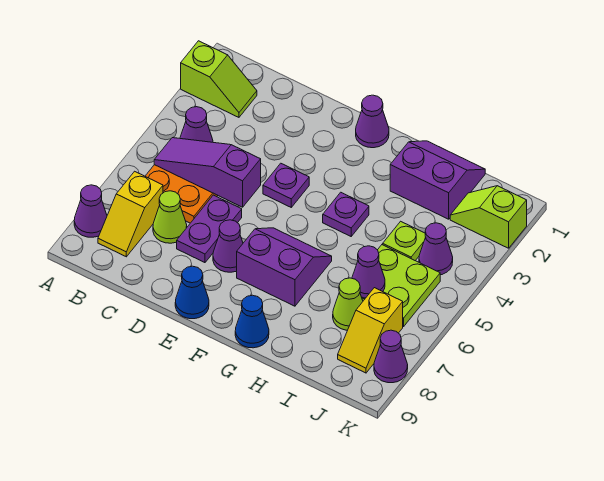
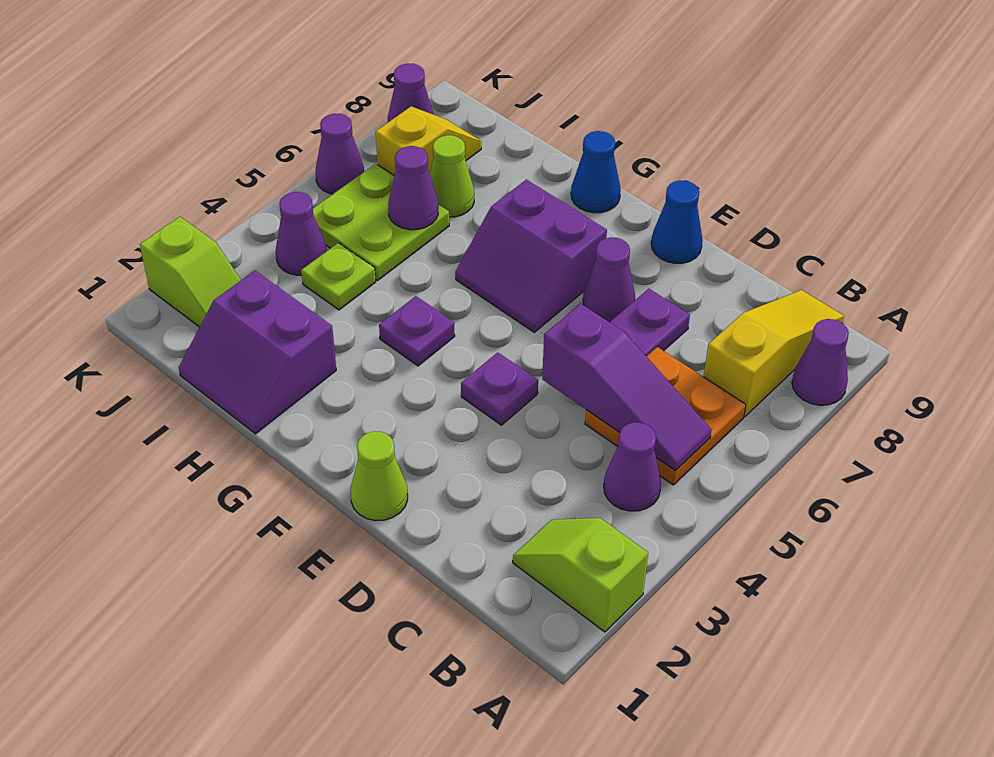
yellow 1x2 slope [98,171,163,257] -> yellow 1x3 slope [703,290,844,417]
lime 1x1 cone [153,191,187,243] -> lime 1x1 cone moved to [351,432,408,521]
purple 1x1 cone [356,95,389,148] -> purple 1x1 cone moved to [316,114,364,194]

